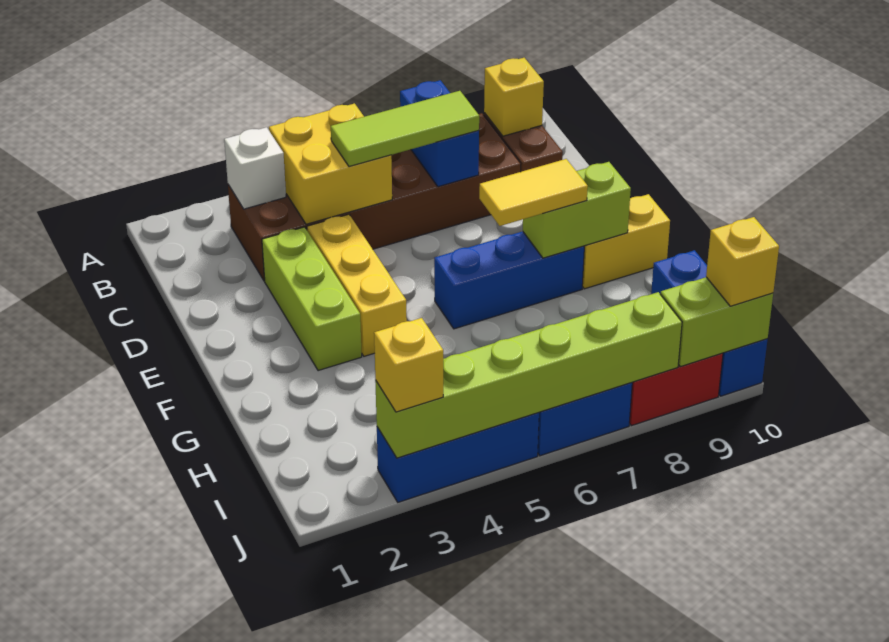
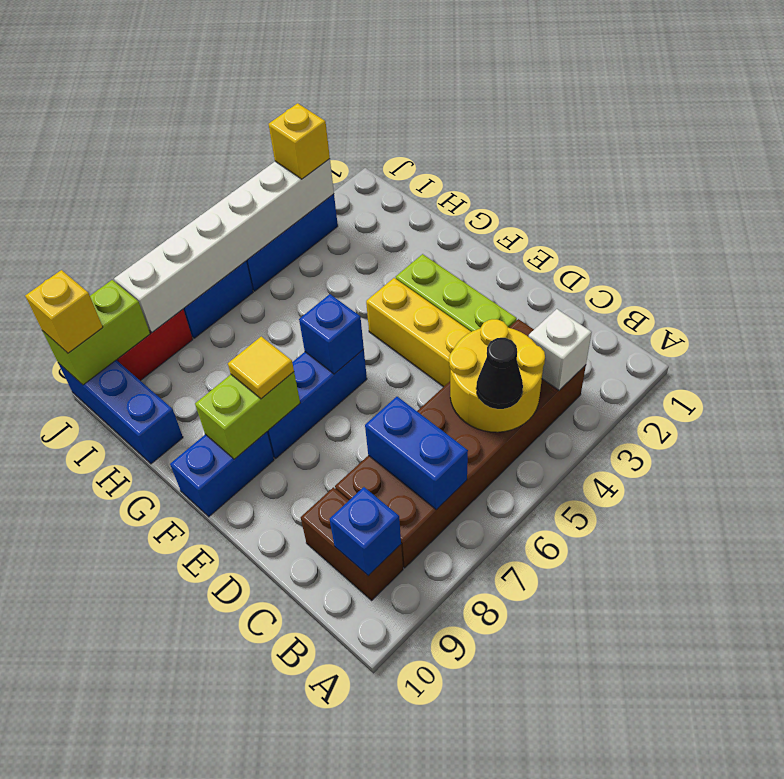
yellow 2x2 brick [269,103,392,224] -> yellow 2x2 round brick [449,319,545,432]
none -> black 1x1 cone [476,338,523,409]
yellow 1x1 brick [484,58,544,136] -> blue 1x1 brick [330,487,401,576]
lime 1x3 tile [331,91,479,167] -> none
none -> blue 1x1 brick [299,294,364,374]
yellow 1x2 tile [479,159,588,226] -> yellow 1x1 tile [228,337,294,399]
yellow 1x2 brick [582,194,670,289] -> blue 1x2 brick [170,432,274,517]
lime 1x6 brick [375,292,682,458] -> white 1x6 brick [114,159,334,332]

